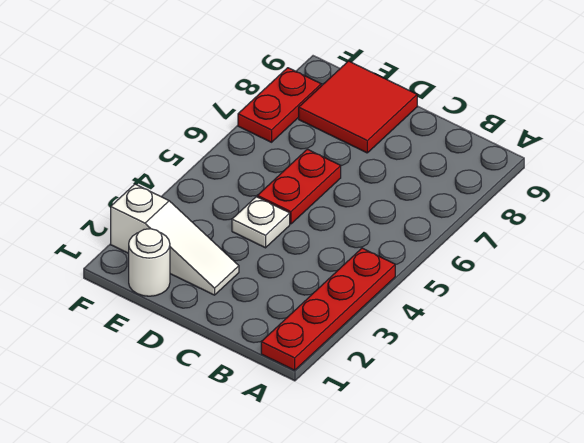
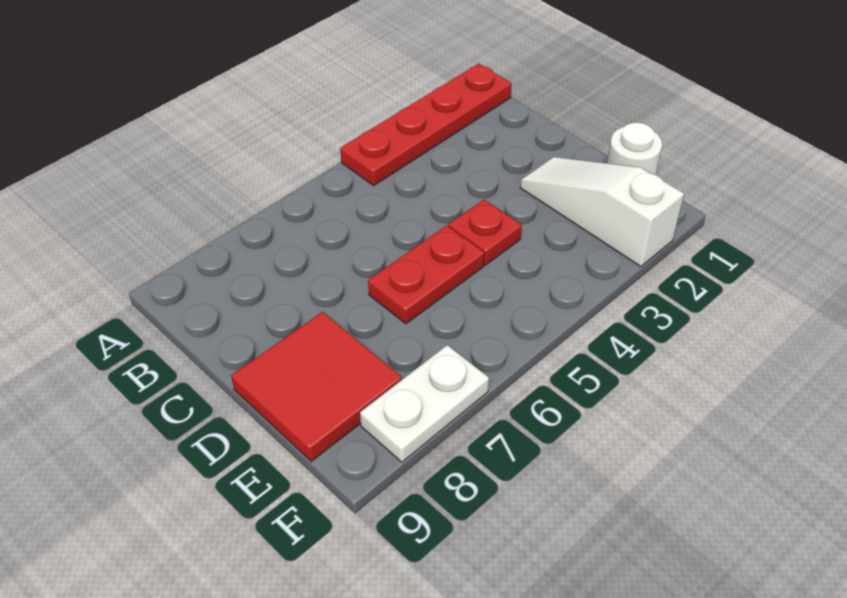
white 1x1 plate [232,197,290,248] -> red 1x1 plate [448,199,522,265]
red 1x2 plate [238,68,321,142] -> white 1x2 plate [360,345,489,462]

